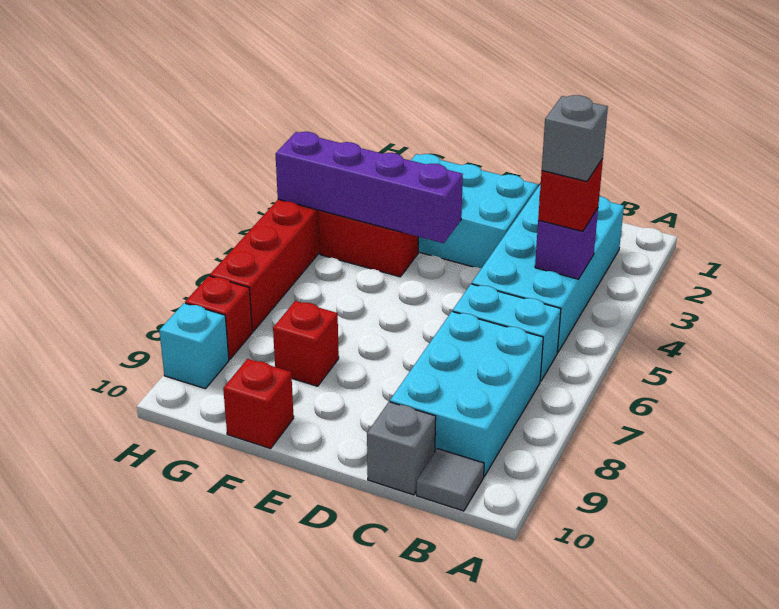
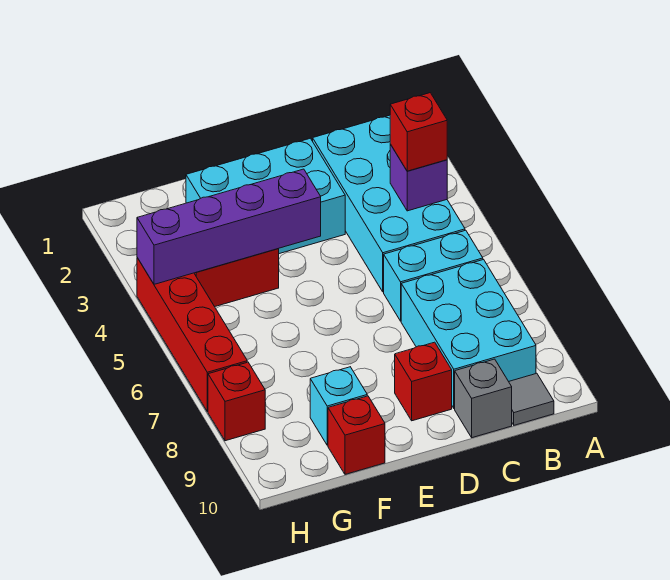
grey 1x1 brick [542,95,608,181] -> none
red 1x1 brick [273,301,339,386] -> red 1x1 brick moved to [395,342,452,421]
cyan 1x1 brick [159,303,229,389] -> cyan 1x1 brick moved to [310,367,367,445]

